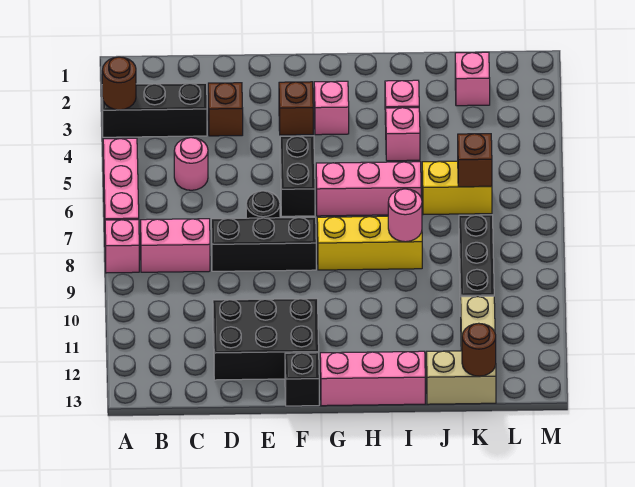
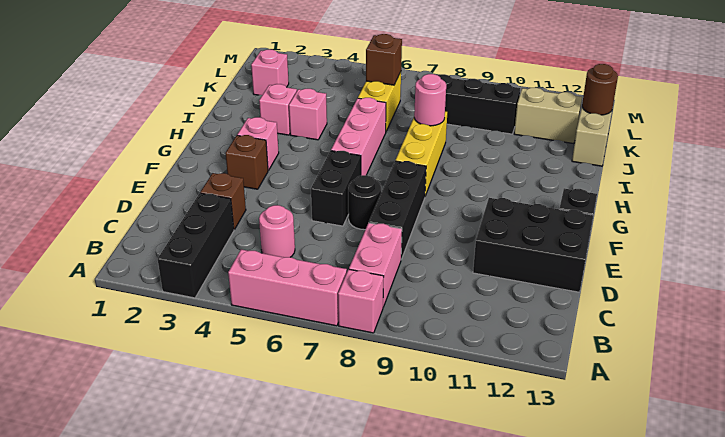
brown 1x1 round brick [102,57,136,110] -> none
black 2x3 brick [213,299,319,380] -> black 2x3 brick turned to [473,198,593,292]
black 1x2 brick [280,136,315,216] -> black 1x2 brick turned to [311,151,361,226]
pink 1x3 brick [320,351,425,406] -> none

